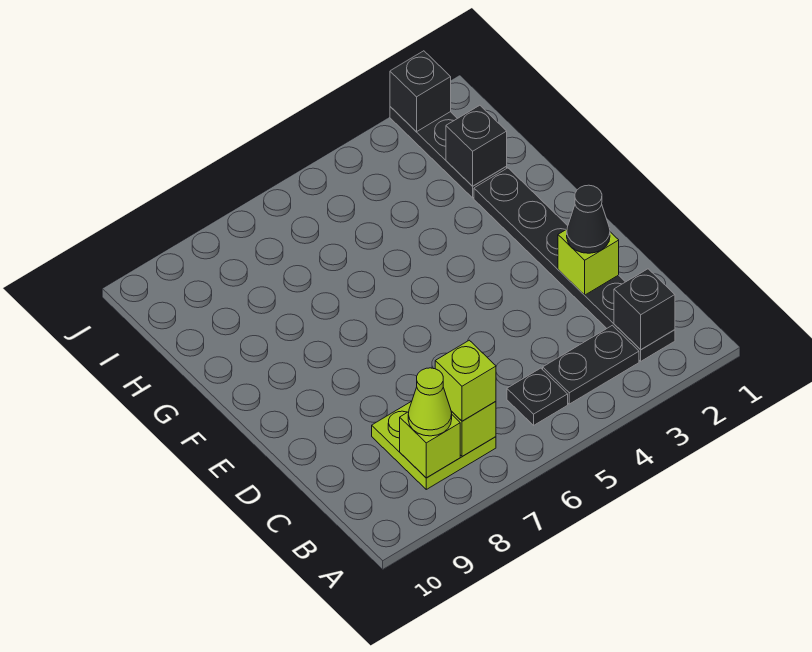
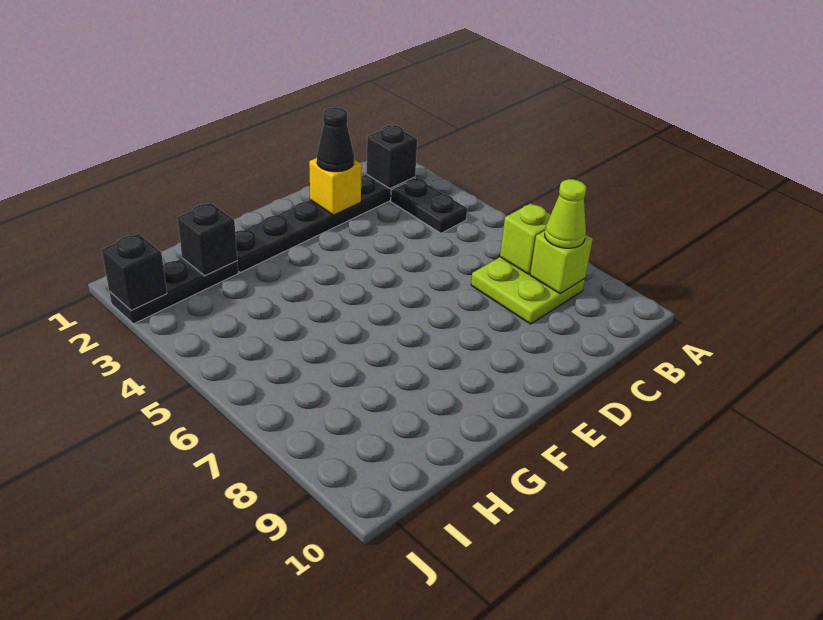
black 1x1 plate [507,368,568,425] -> none
lime 1x1 brick [435,340,496,421] -> none
lime 1x1 brick [558,229,619,295] -> yellow 1x1 brick [309,158,362,215]

